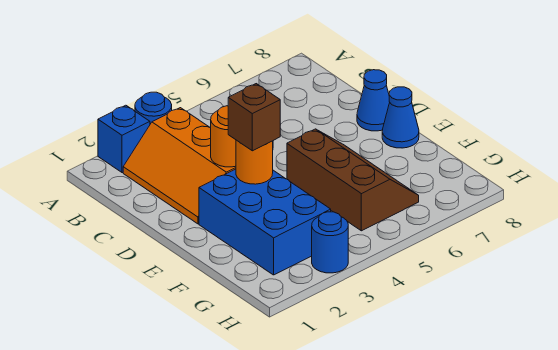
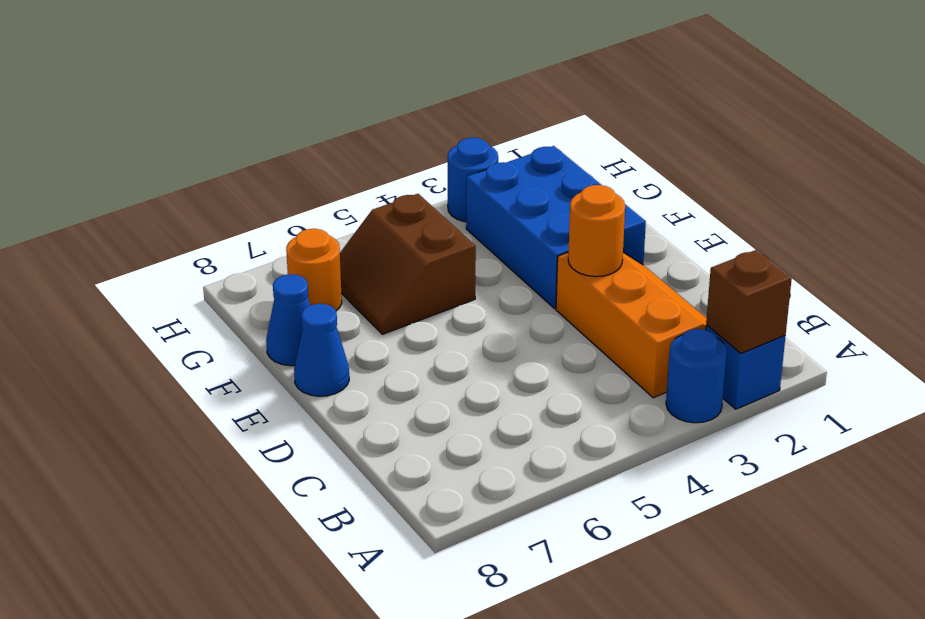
blue 1x1 cone [357,70,390,131] -> blue 1x1 cone moved to [266,274,310,366]
orange 1x1 round brick [236,140,273,184] -> orange 1x1 round brick moved to [286,229,342,311]
brown 1x1 brick [228,84,280,151] -> brown 1x1 brick moved to [706,250,792,353]
brown 2x3 slope [287,129,419,231] -> brown 2x2 slope [340,194,476,334]

